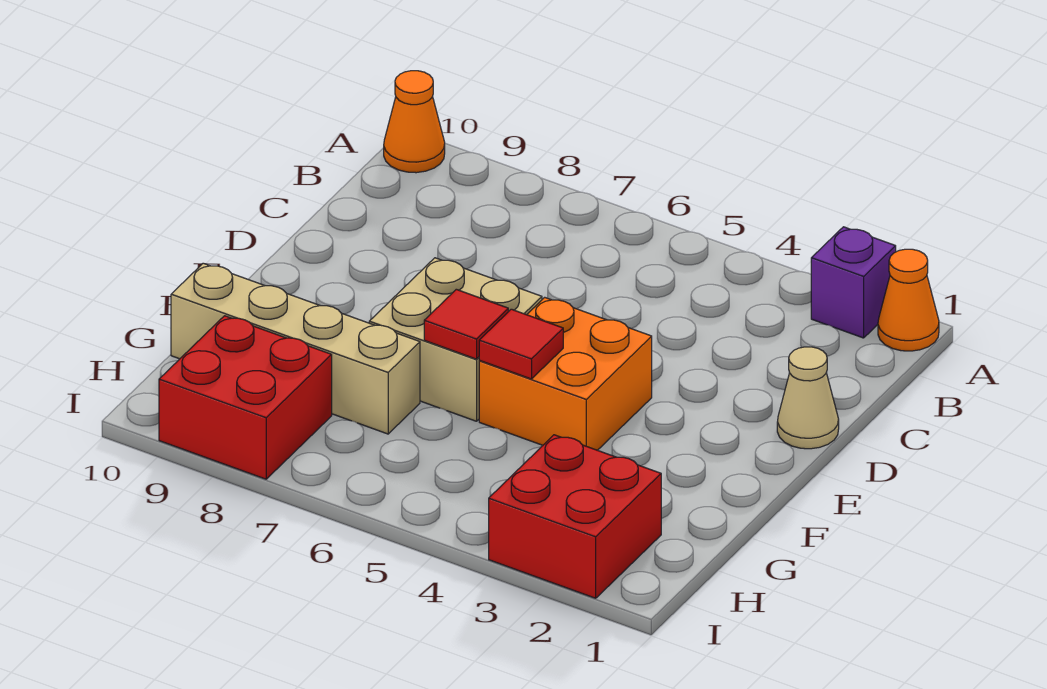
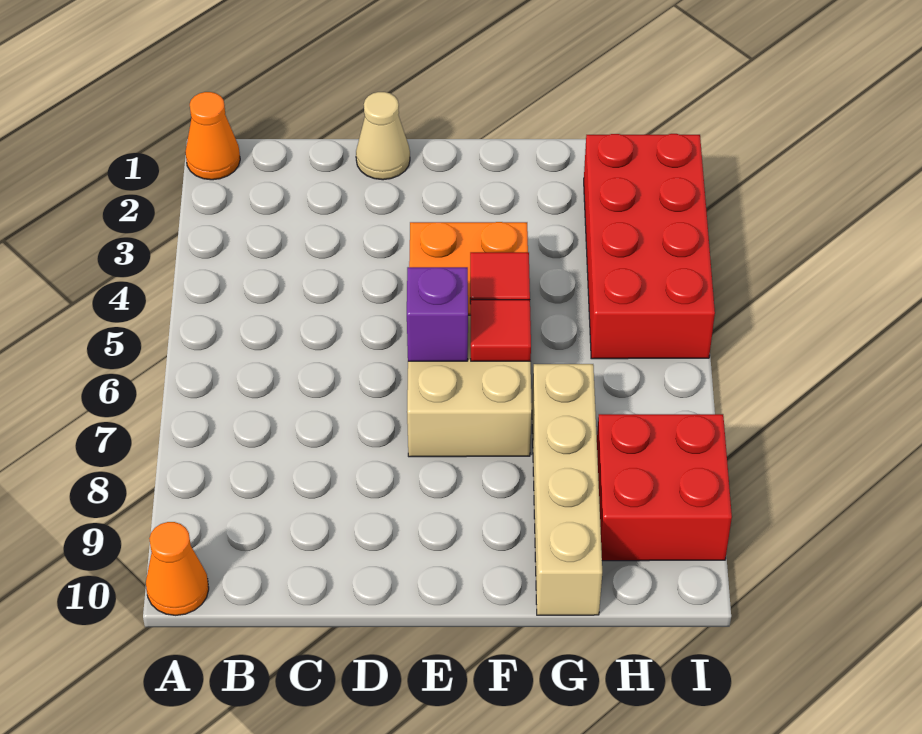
purple 1x1 brick [811,227,896,338] -> purple 1x1 brick moved to [407,267,468,361]
red 2x2 brick [489,435,661,598] -> red 2x4 brick [584,134,715,359]

